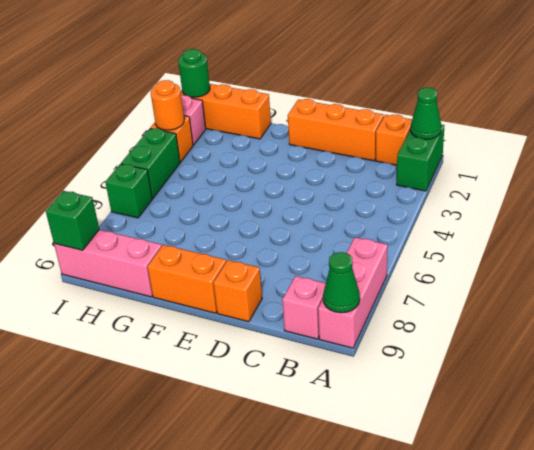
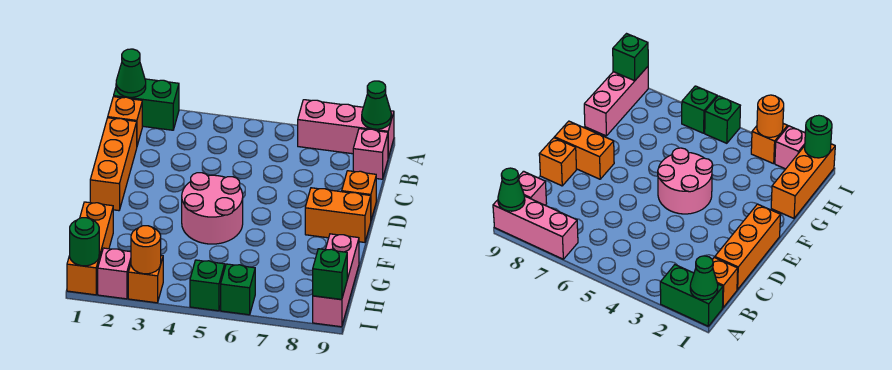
none -> pink 2x2 round brick [182,173,243,244]
orange 1x2 brick [148,245,226,313] -> orange 1x2 brick turned to [305,188,371,242]
green 1x2 brick [121,128,180,199] -> green 1x1 brick [190,260,225,311]

